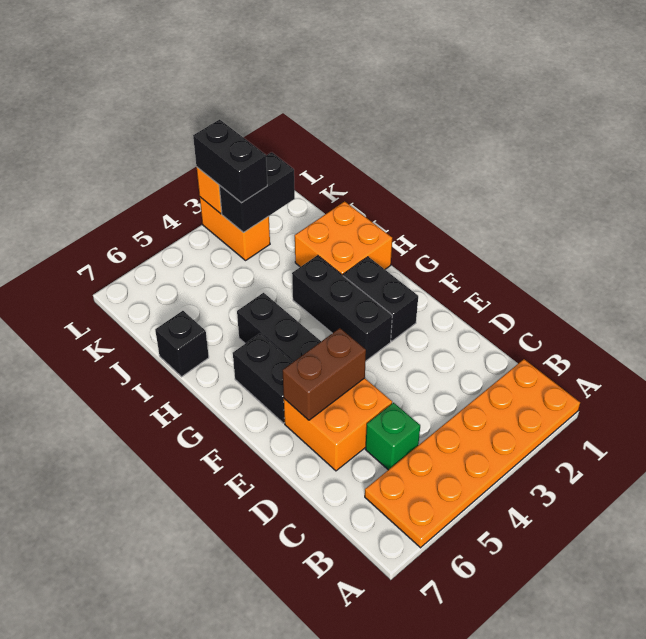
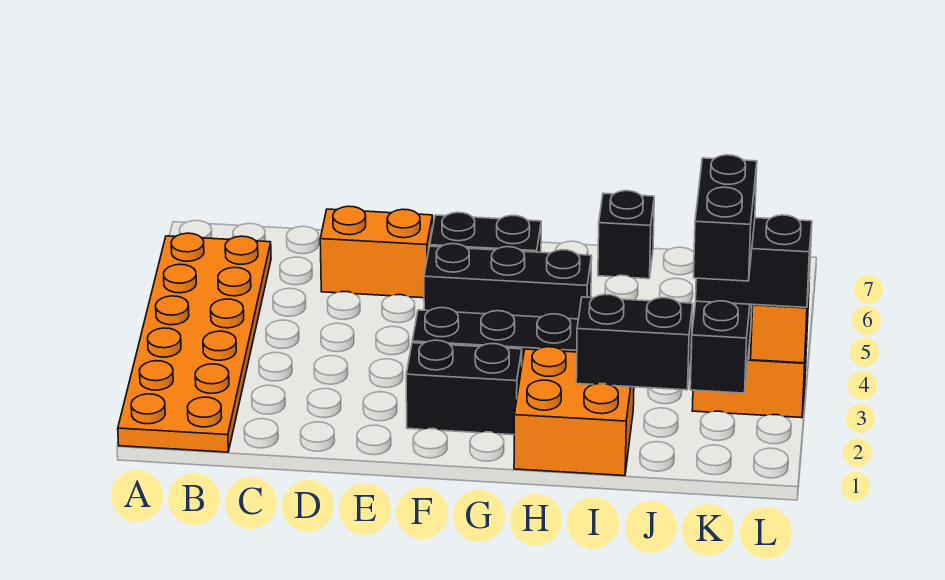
green 1x1 brick [365,403,420,470] -> none
orange 2x2 brick [284,378,392,471] -> orange 1x2 brick [320,206,433,298]
brown 1x2 brick [283,328,366,420] -> none
none -> black 1x2 brick [576,294,693,390]
none -> black 1x2 brick [694,155,757,281]

